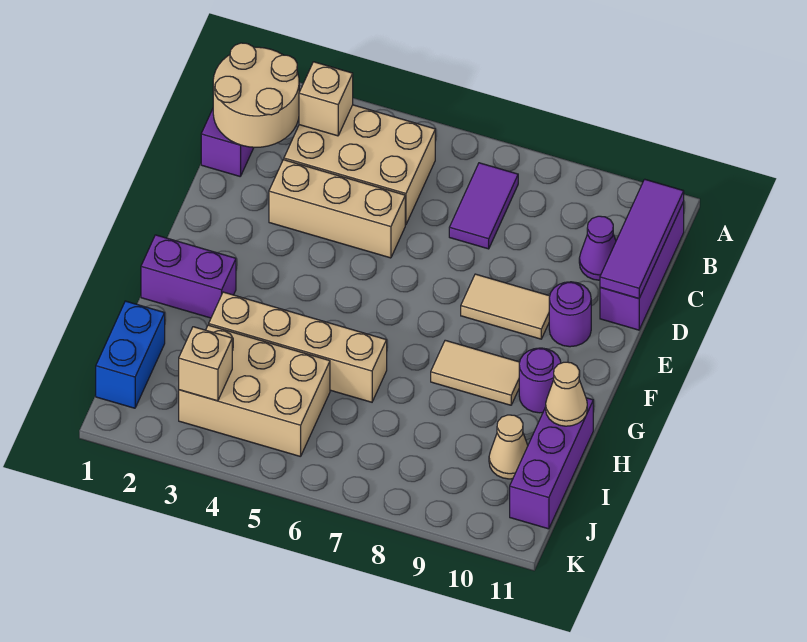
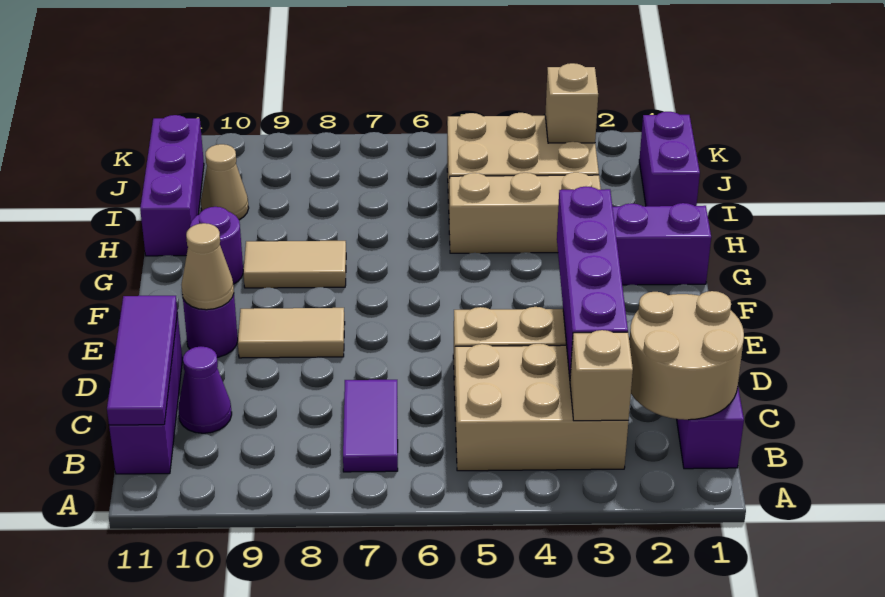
none -> purple 1x4 brick [557,187,628,377]
tan 1x4 brick [209,292,387,402] -> tan 1x3 brick [449,172,601,253]
tan 1x1 cone [546,362,587,426] -> tan 1x1 cone moved to [181,223,234,310]
blue 1x2 brick [96,301,165,408] -> purple 1x2 brick [639,112,700,206]

